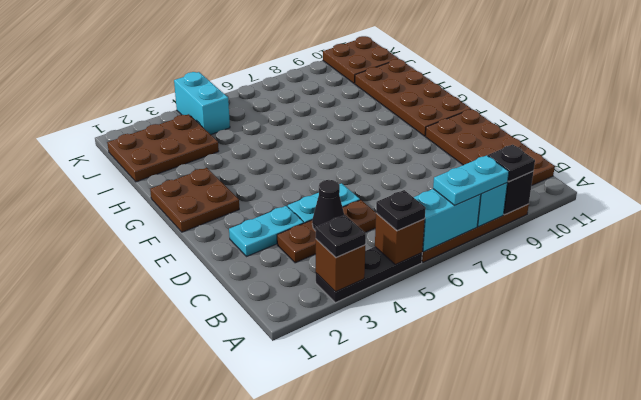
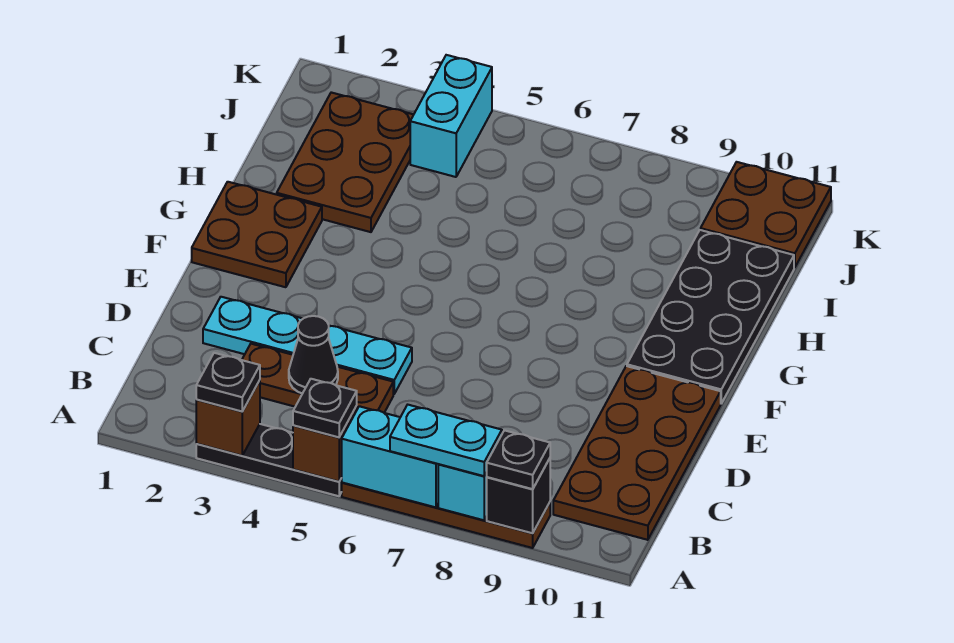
brown 2x4 plate [355,59,471,136] -> black 2x4 plate [627,230,794,403]
brown 2x3 plate [107,114,219,182] -> brown 2x3 plate turned to [277,92,414,232]

